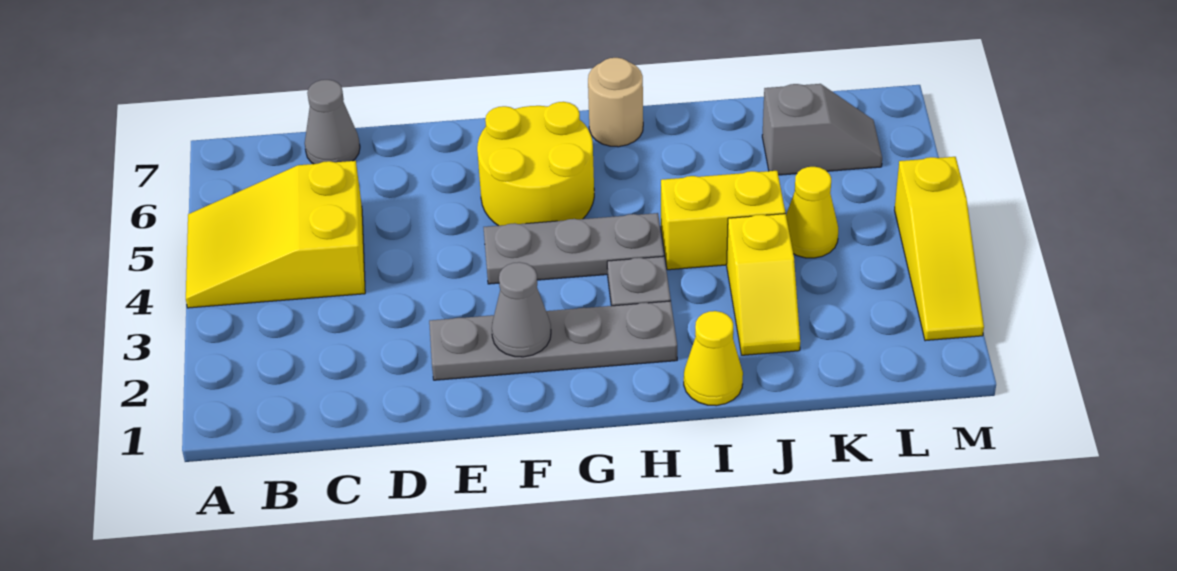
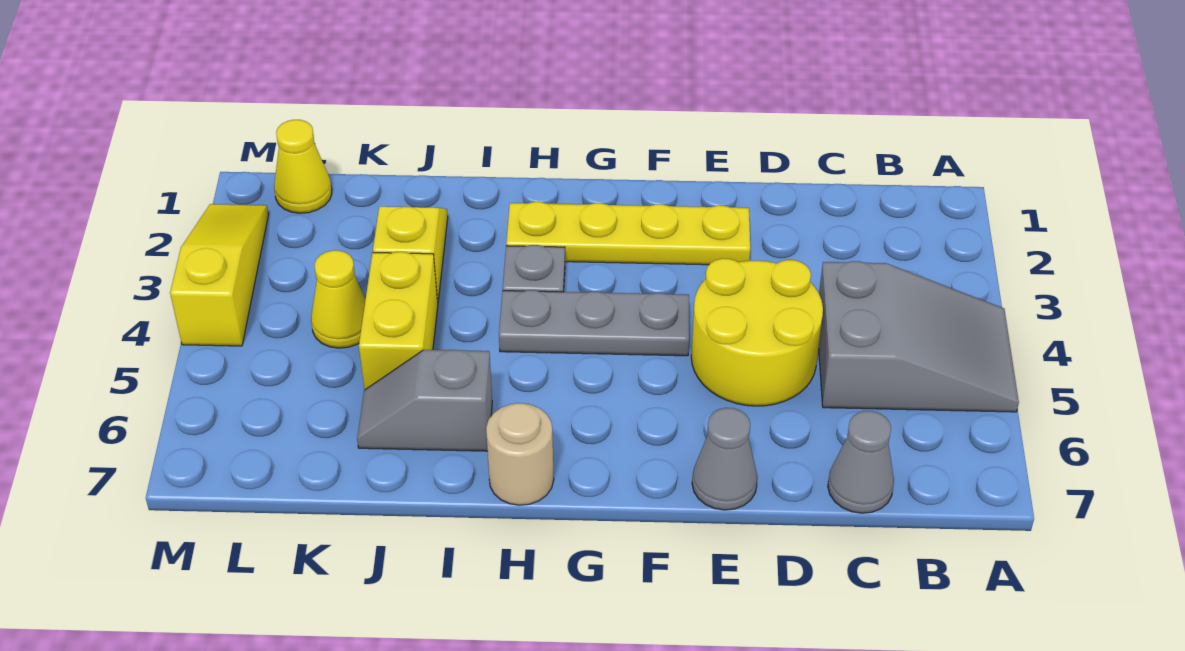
yellow 2x3 slope [186,161,365,308] -> grey 2x3 slope [819,261,1019,412]
grey 1x4 plate [429,301,677,380] -> yellow 1x4 plate [506,202,750,265]
grey 1x1 cone [492,262,551,357] -> grey 1x1 cone moved to [692,408,757,510]
yellow 2x2 round brick [477,102,594,226] -> yellow 2x2 round brick moved to [691,258,823,406]
yellow 1x1 cone [684,311,743,406] -> yellow 1x1 cone moved to [274,120,332,213]
yellow 1x2 brick [661,171,785,270] -> yellow 1x2 brick turned to [359,252,438,390]
grey 1x2 slope [762,84,882,175] -> grey 1x2 slope moved to [357,350,492,451]

